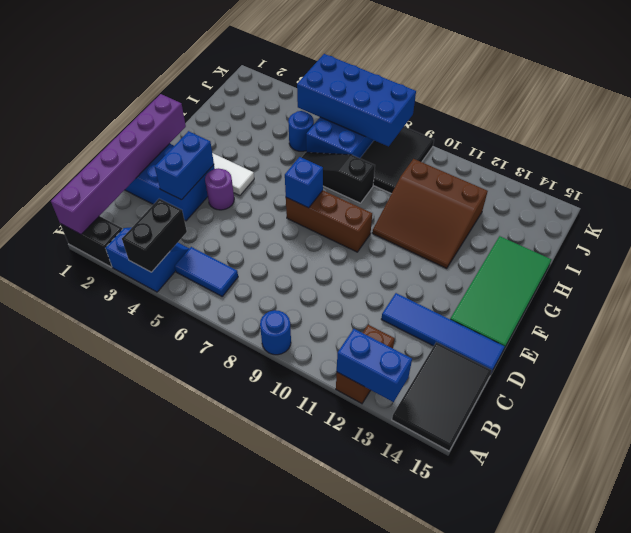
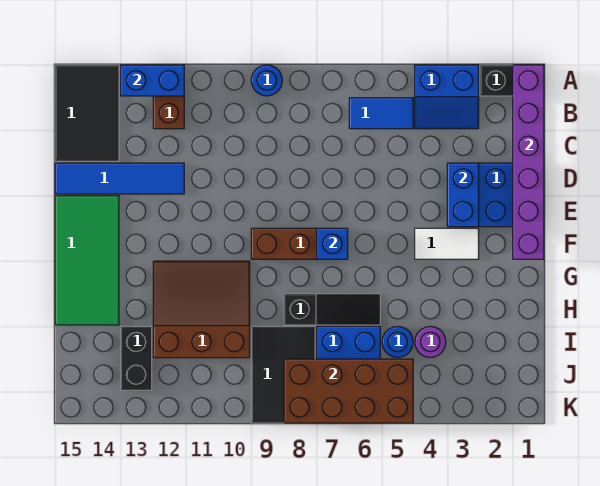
black 1x2 brick [122,199,187,272] -> black 1x2 brick moved to [121,326,152,390]
purple 1x1 round brick [205,168,234,210] -> purple 1x1 round brick moved to [415,326,446,358]
blue 2x4 brick [297,54,416,146] -> brown 2x4 brick [284,359,413,423]

